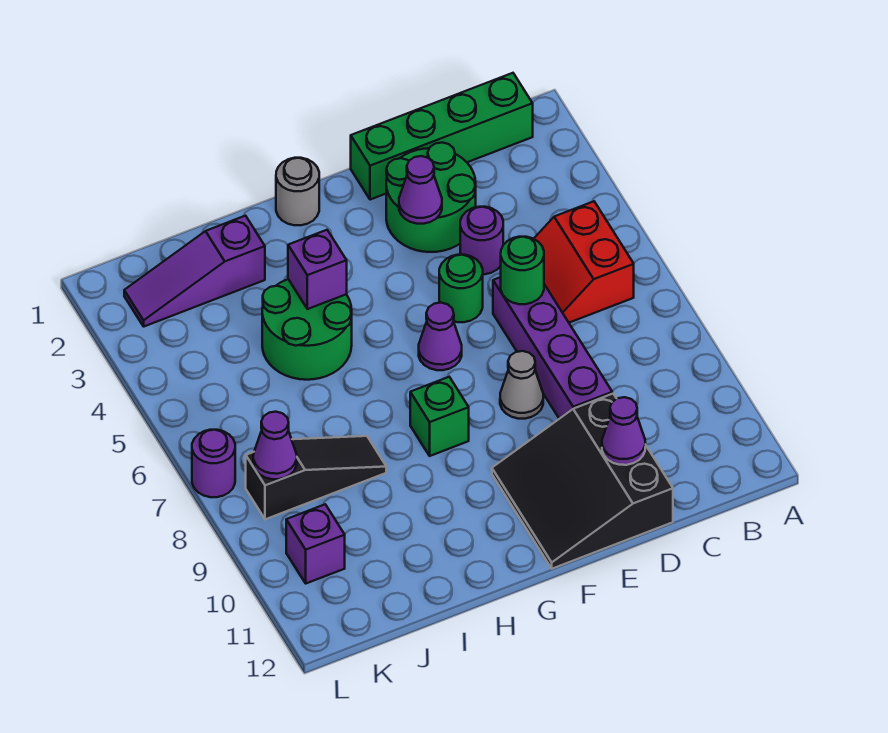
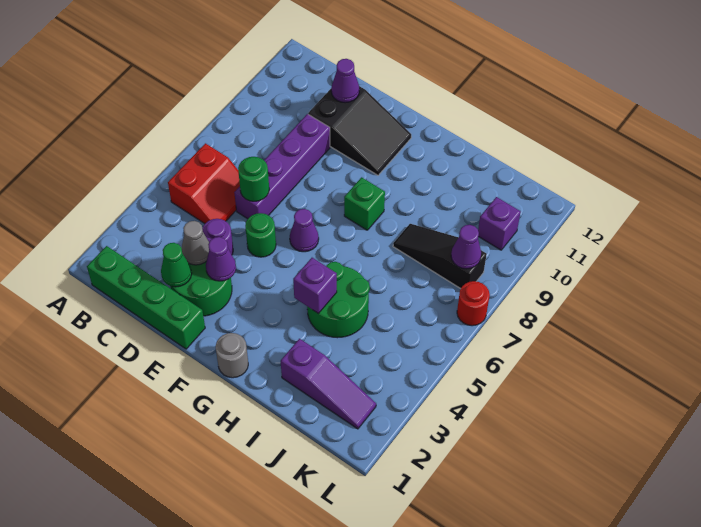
none -> green 1x1 cone [161,243,192,287]
black 3x3 slope [492,394,673,569] -> black 2x3 slope [308,86,411,175]
grey 1x1 cone [500,351,543,419] -> grey 1x1 cone moved to [181,221,209,265]
purple 1x1 round brick [192,430,235,497] -> red 1x1 round brick [457,281,490,326]

